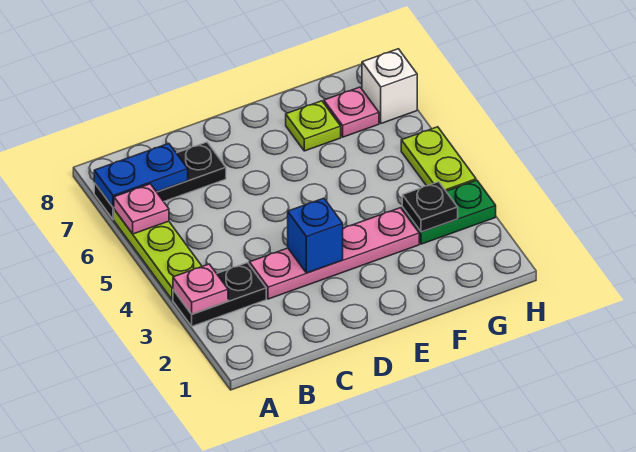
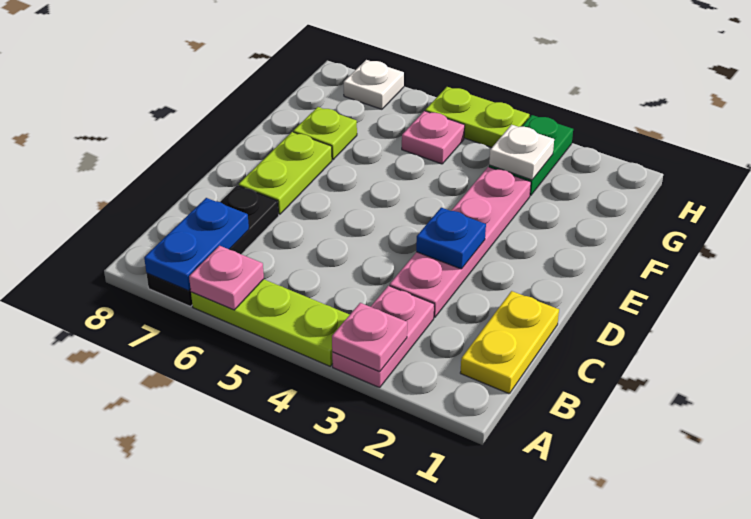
black 1x2 plate [173,263,266,326] -> pink 1x2 plate [332,286,434,388]
none -> yellow 1x2 plate [460,291,559,394]
blue 1x1 brick [288,198,343,273] -> blue 1x1 plate [416,208,486,269]
none -> lime 1x2 plate [238,132,332,214]
black 1x1 plate [402,182,458,232] -> white 1x1 plate [489,125,554,180]
pink 1x1 plate [324,87,379,137] -> pink 1x1 plate moved to [402,111,465,164]
white 1x1 brick [362,49,417,123] -> white 1x1 plate [344,60,404,109]

